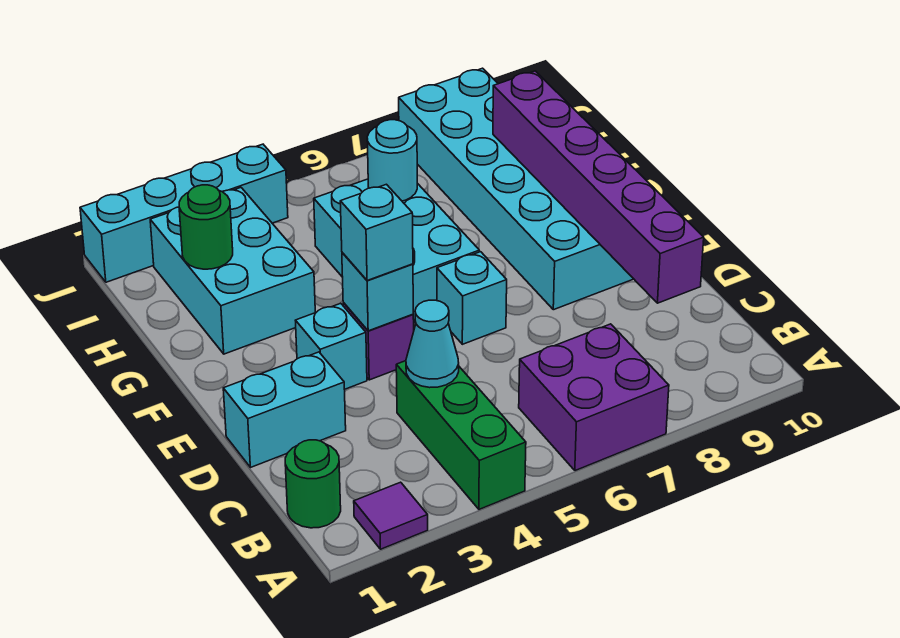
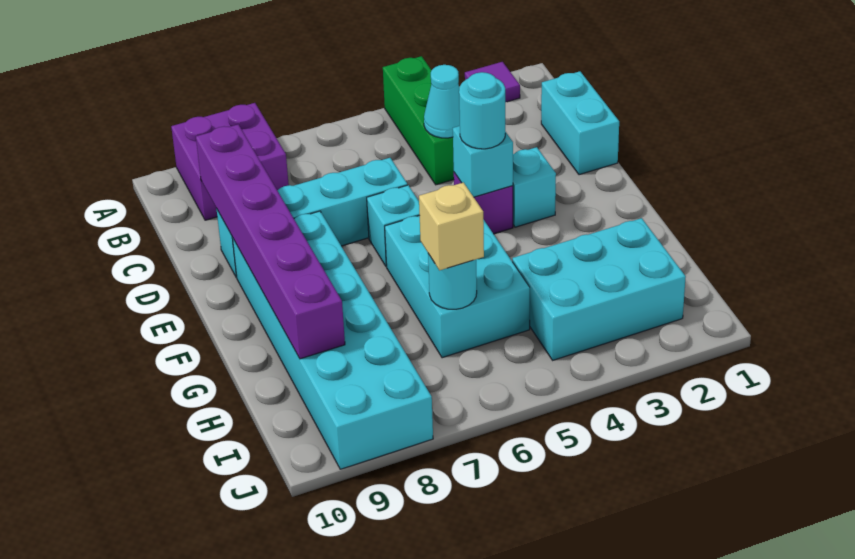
purple 2x2 brick [519,324,669,471] -> purple 2x2 brick moved to [171,103,289,220]
green 1x1 round brick [285,440,341,528] -> none
cyan 1x2 brick [223,352,346,468] -> cyan 1x2 brick turned to [541,71,619,175]
cyan 1x1 brick [340,184,413,281] -> cyan 1x1 round brick [459,72,505,149]
cyan 2x3 brick [150,188,315,354] -> cyan 2x3 brick turned to [512,218,686,360]
green 1x1 round brick [179,185,233,269] -> none
none -> tan 1x1 brick [419,182,484,270]
cyan 1x4 brick [80,144,288,282] -> cyan 1x4 brick moved to [217,158,407,277]

